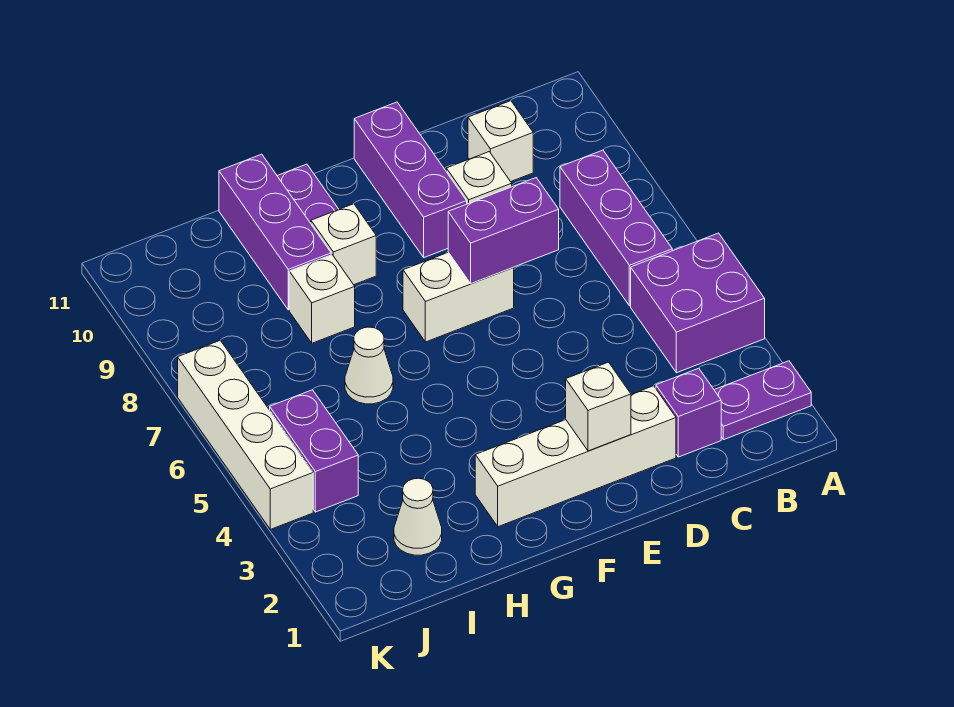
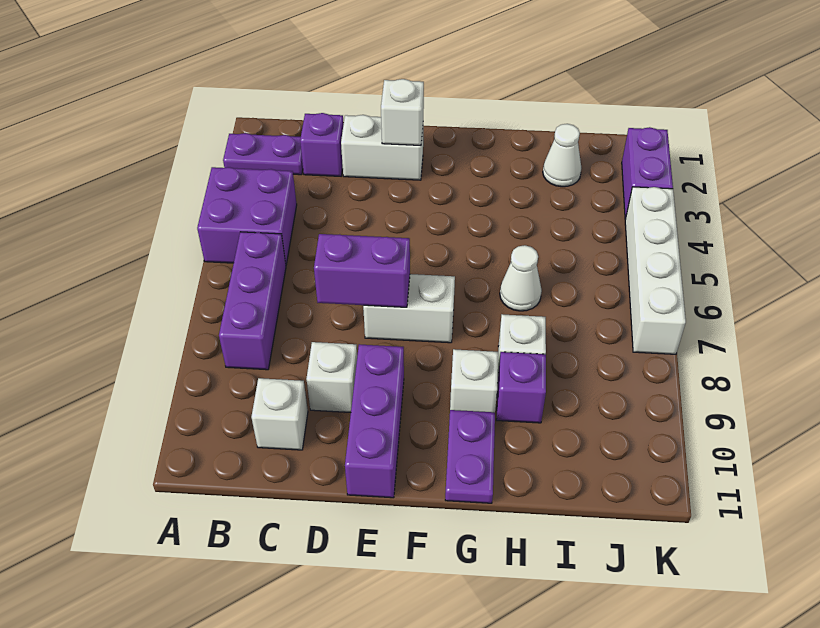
white 1x4 brick [475,386,676,527] -> white 1x2 brick [341,115,423,180]
purple 1x3 brick [219,154,331,310] -> purple 1x1 brick [496,352,546,423]
purple 1x2 brick [270,390,358,512] -> purple 1x2 brick moved to [622,127,673,219]

